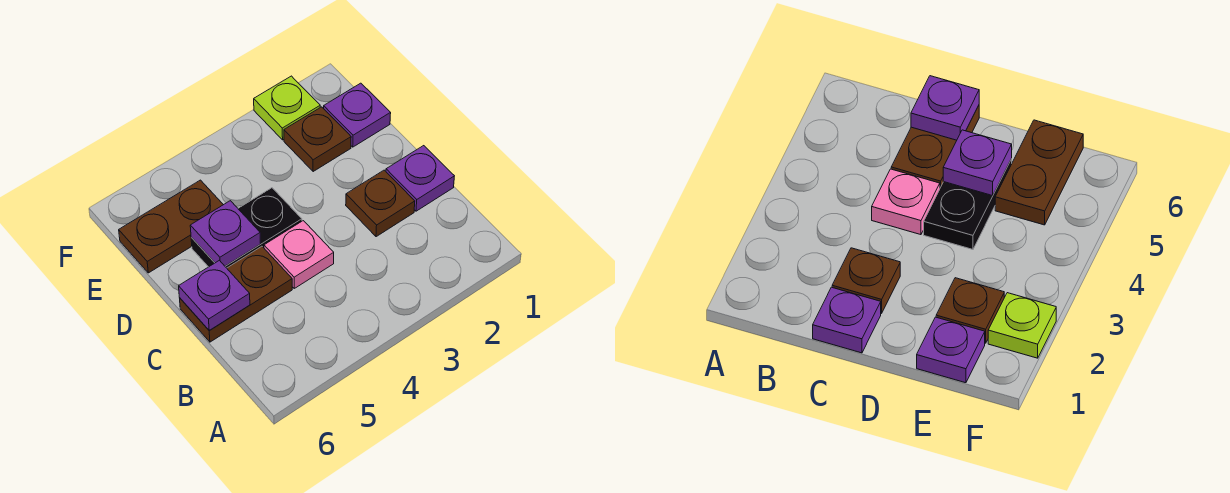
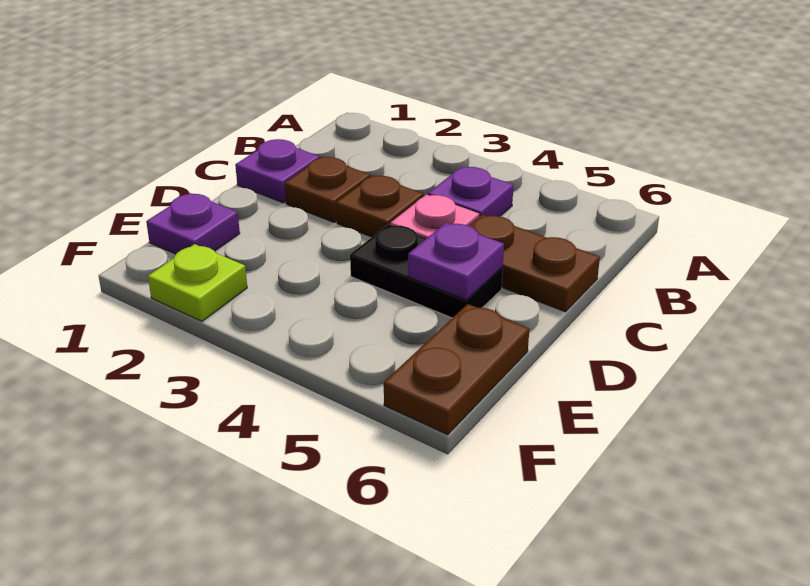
purple 1x1 plate [179,260,250,331] -> purple 1x1 plate moved to [428,167,513,217]
brown 1x1 plate [284,107,351,172] -> brown 1x1 plate moved to [336,176,424,237]
brown 1x2 plate [119,180,223,273] -> brown 1x2 plate turned to [384,304,529,435]

